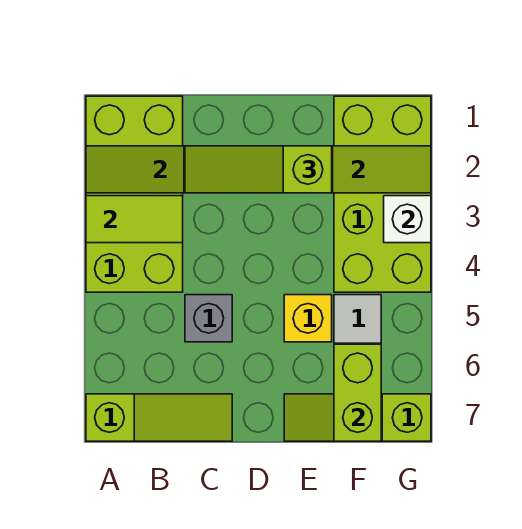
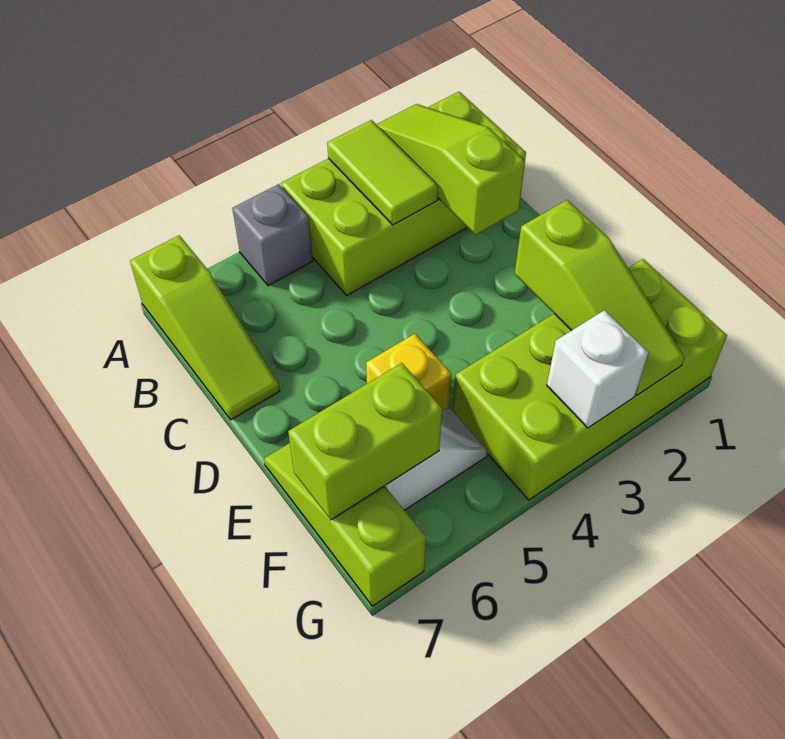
lime 1x3 slope [185,146,332,193] -> none
grey 1x1 brick [185,295,232,342] -> grey 1x1 brick moved to [232,184,313,286]

